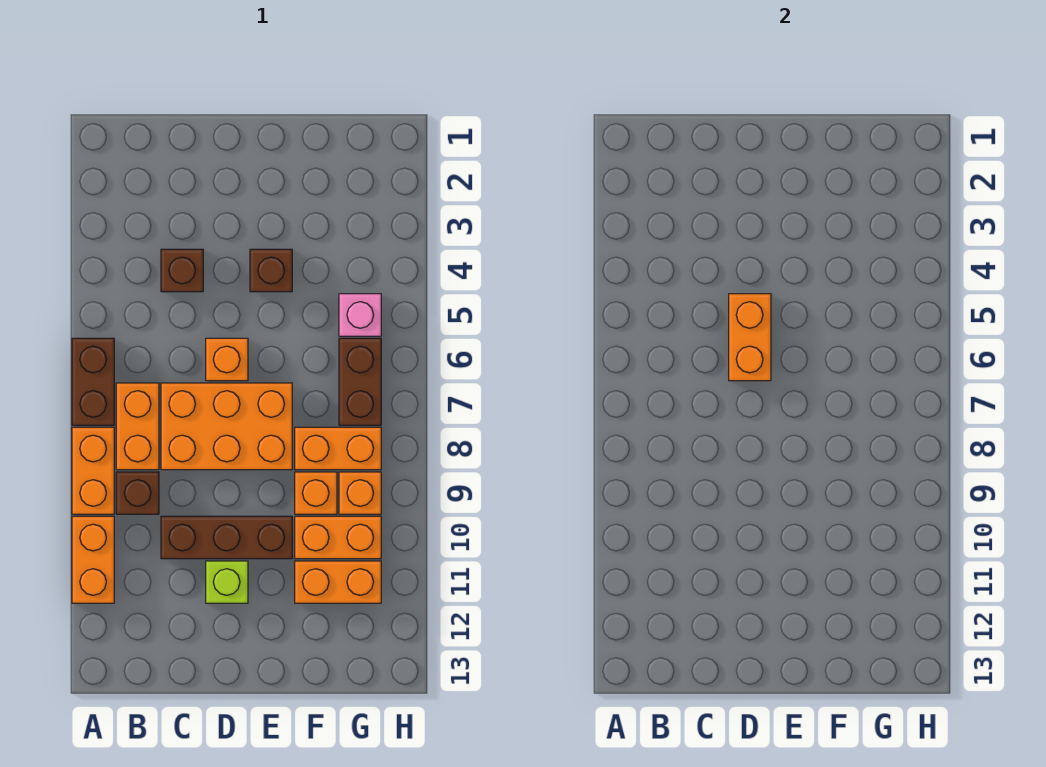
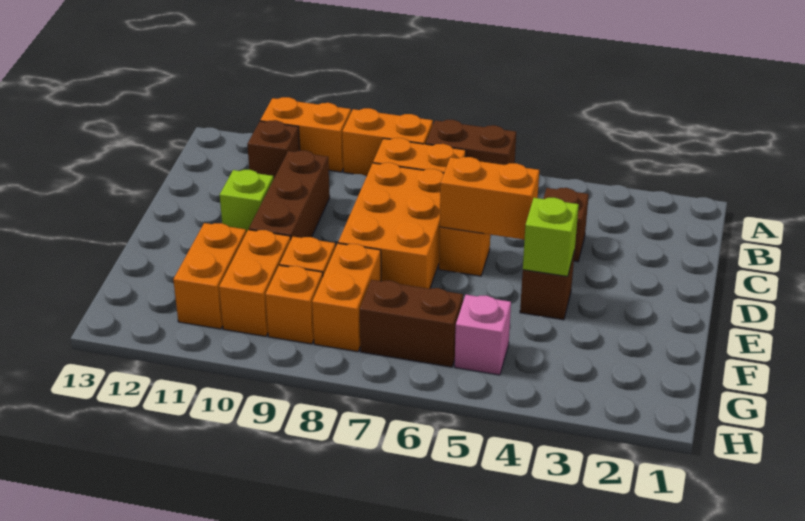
brown 1x1 brick [116,472,159,514] -> brown 1x1 brick moved to [247,120,300,178]
none -> lime 1x1 brick [523,198,579,276]

